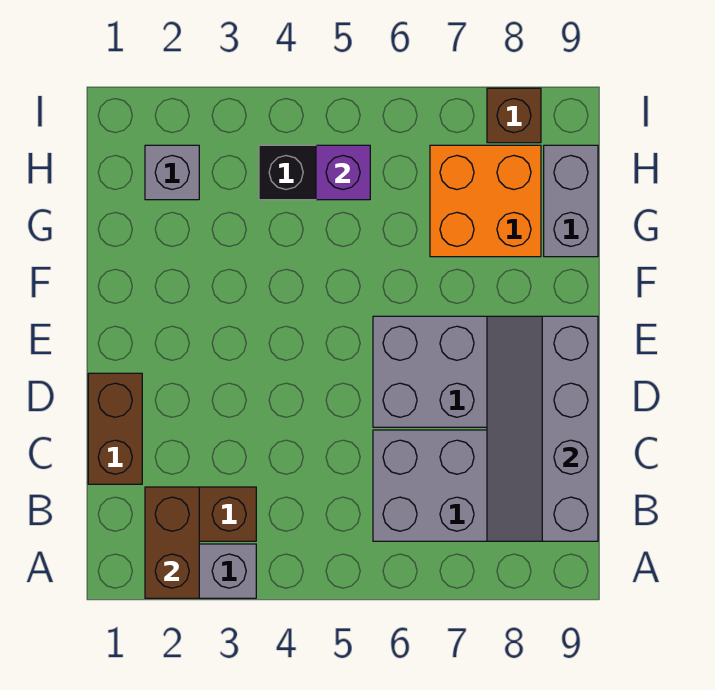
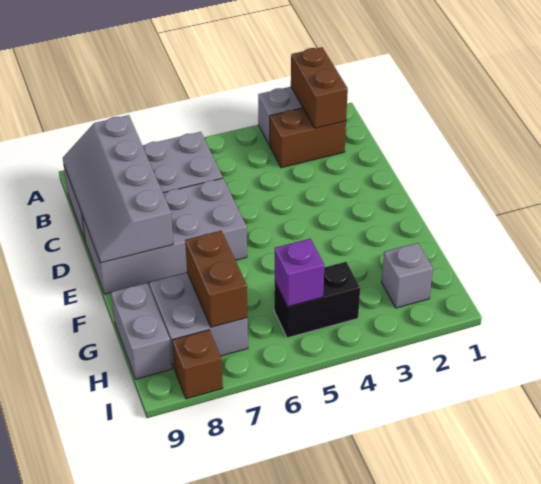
grey 2x4 slope [487,316,598,541] -> grey 2x4 slope turned to [63,115,173,263]
brown 1x2 brick [88,373,142,484] -> brown 1x2 brick moved to [185,231,247,327]
orange 2x2 brick [430,145,541,257] -> grey 2x2 brick [149,273,248,367]

